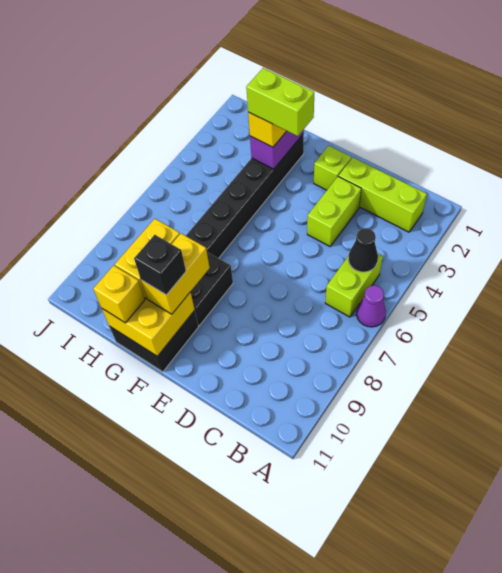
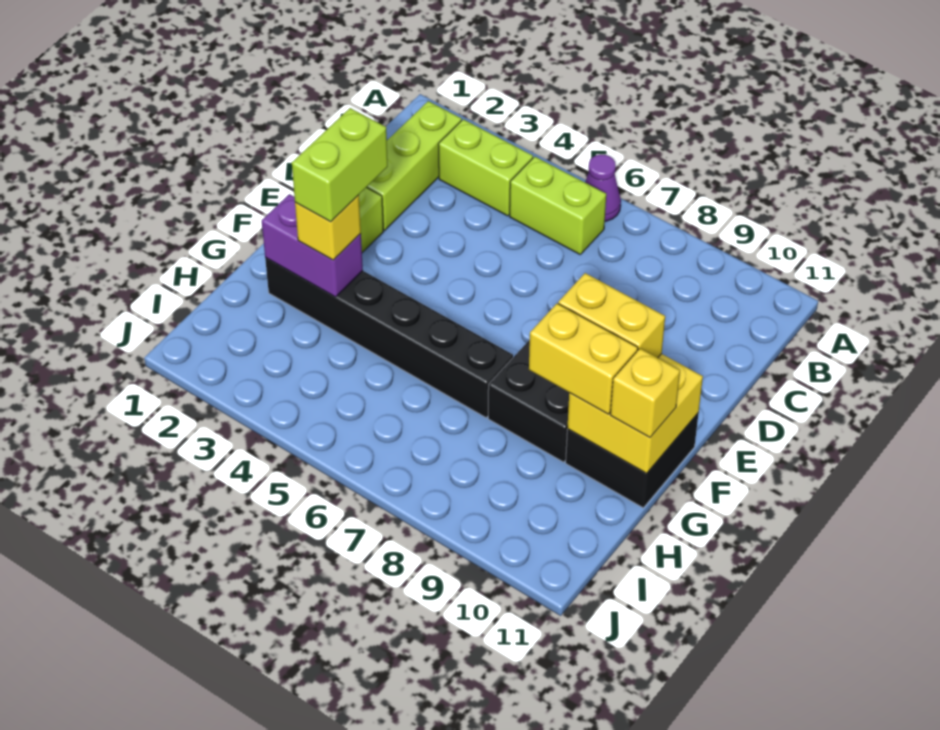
black 1x1 cone [348,228,378,272] -> none
lime 1x2 brick [307,177,361,246] -> lime 1x2 brick moved to [439,119,533,216]
black 1x1 brick [134,235,186,295] -> none

